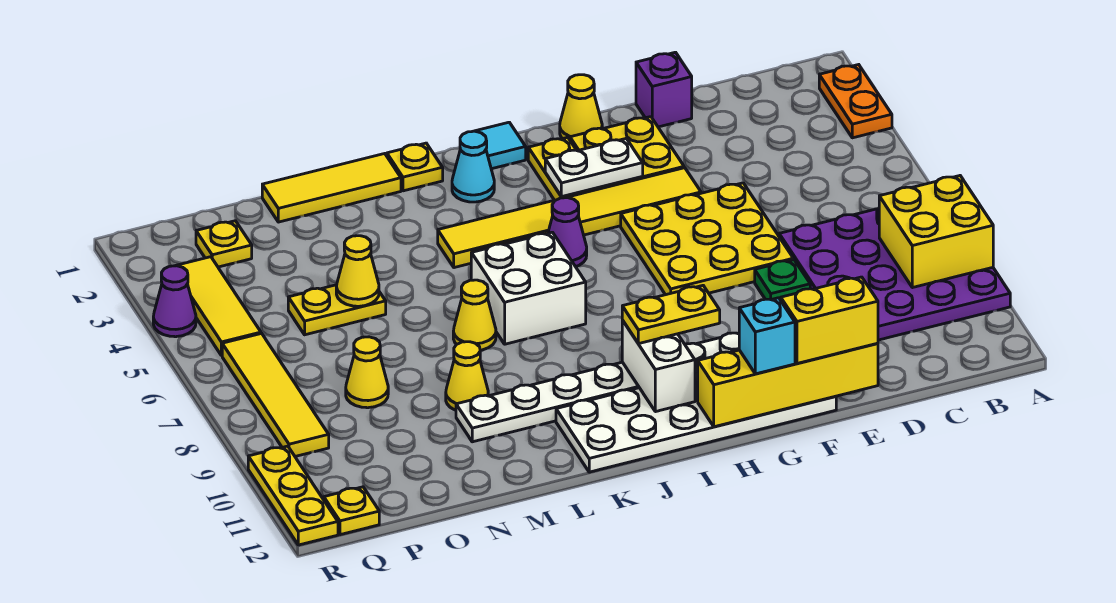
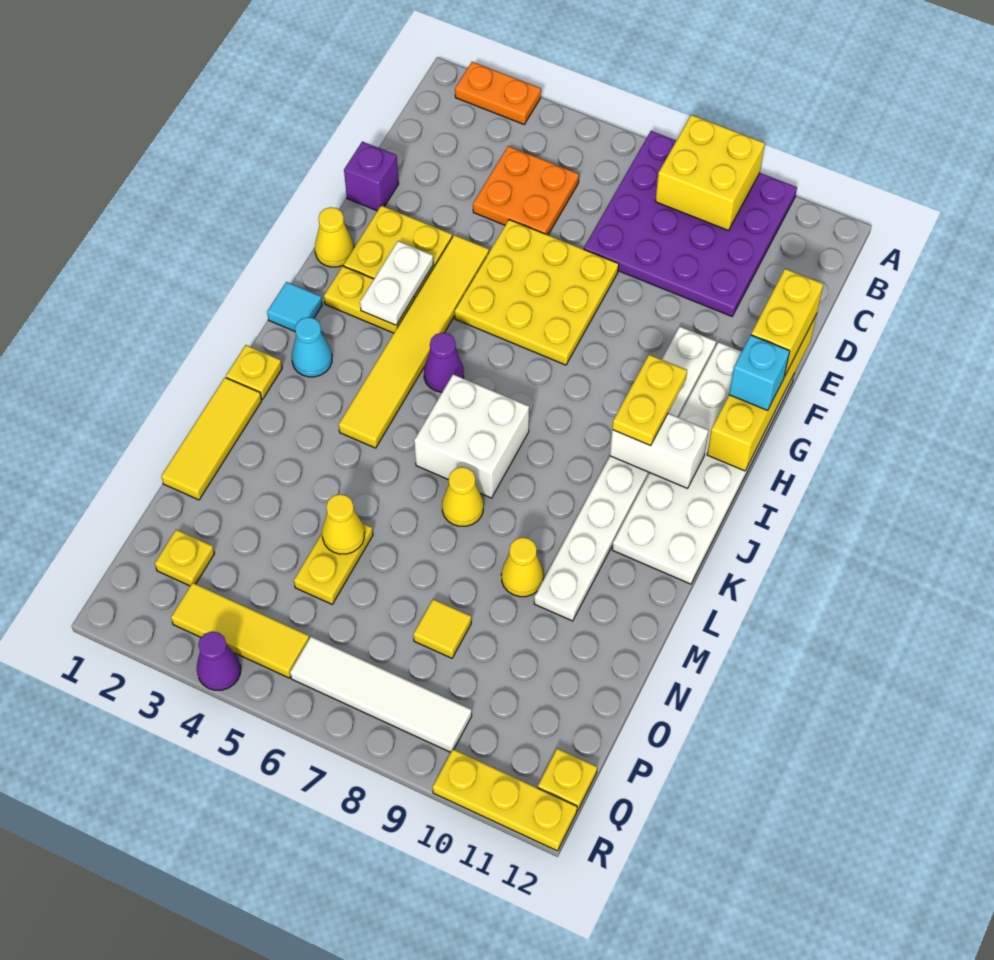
none -> orange 2x2 plate [473,146,579,235]
green 1x1 plate [755,260,810,300] -> none
yellow 1x1 cone [346,337,388,408] -> yellow 1x1 tile [413,599,471,658]
yellow 1x4 tile [222,333,329,456] -> white 1x4 tile [290,637,472,752]

